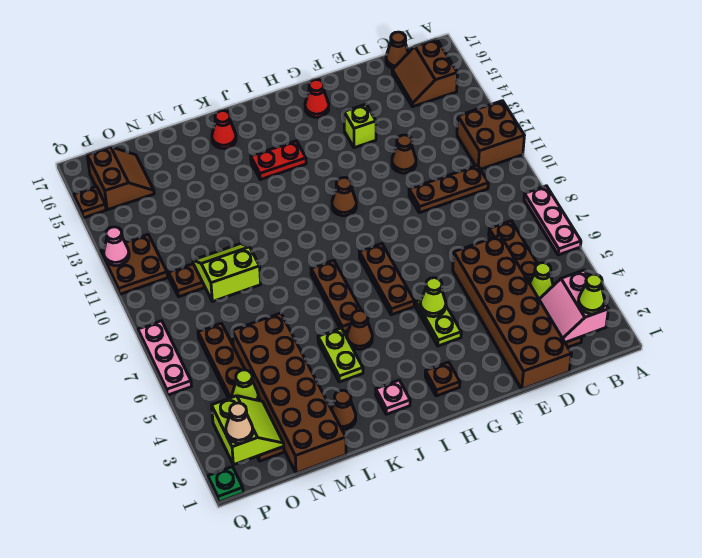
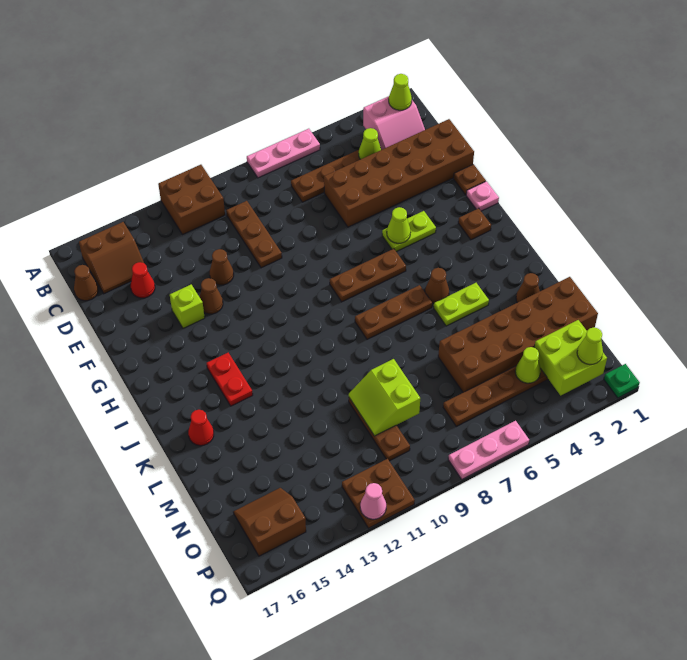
red 1x1 cone [305,80,329,117] -> red 1x1 cone moved to [131,262,155,298]
brown 1x1 cone [332,177,356,216] -> brown 1x1 cone moved to [200,278,223,314]
pink 1x1 plate [376,380,410,414] -> pink 1x1 plate moved to [466,181,499,211]
lime 2x2 slope [212,396,284,465] -> lime 2x2 brick [534,320,607,395]
tan 1x1 cone [226,403,253,443] -> lime 1x1 cone [577,327,603,364]
brown 1x1 plate [74,187,106,218] -> brown 1x1 plate moved to [454,164,486,195]

